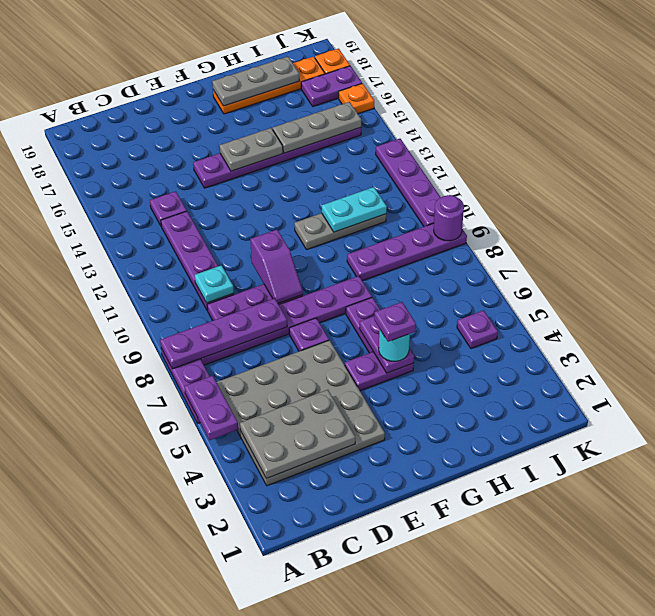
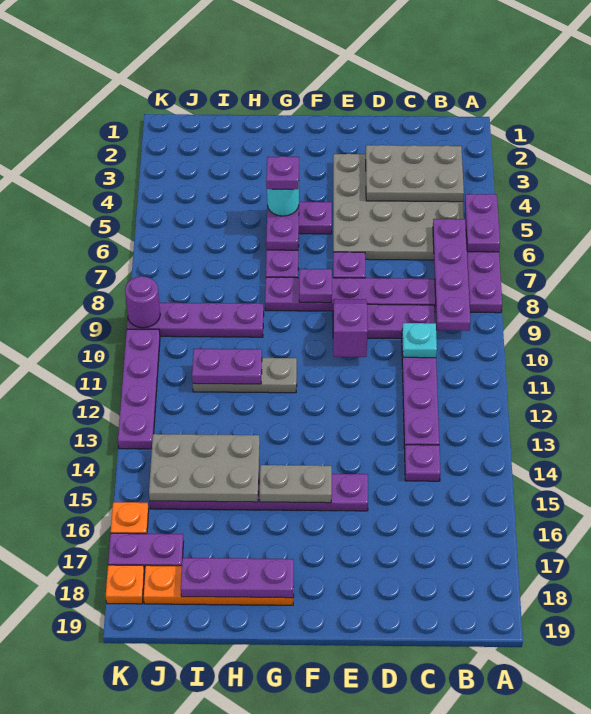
purple 1x4 plate [160,298,287,369] -> purple 1x4 plate turned to [433,219,470,331]
grey 1x3 plate [212,57,299,106] -> purple 1x3 plate [181,558,294,598]
cyan 1x2 plate [322,187,387,232] -> purple 1x2 plate [192,348,262,384]
grey 1x3 plate [273,102,361,153] -> grey 2x3 plate [149,434,260,502]
purple 1x1 plate [457,310,498,349] -> purple 1x1 plate moved to [299,269,332,303]

